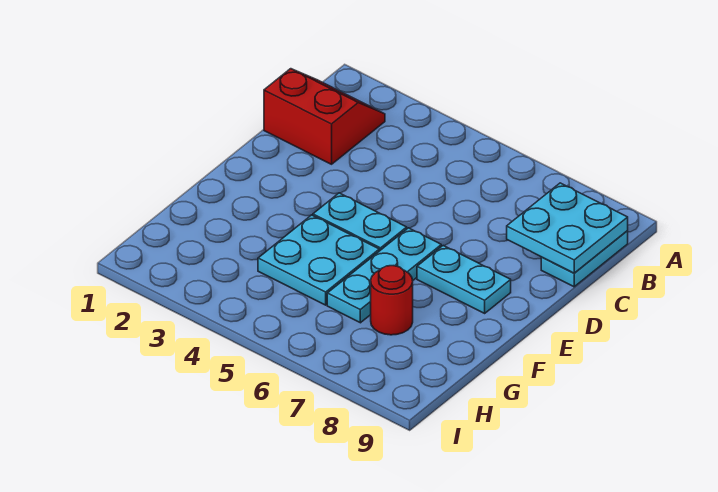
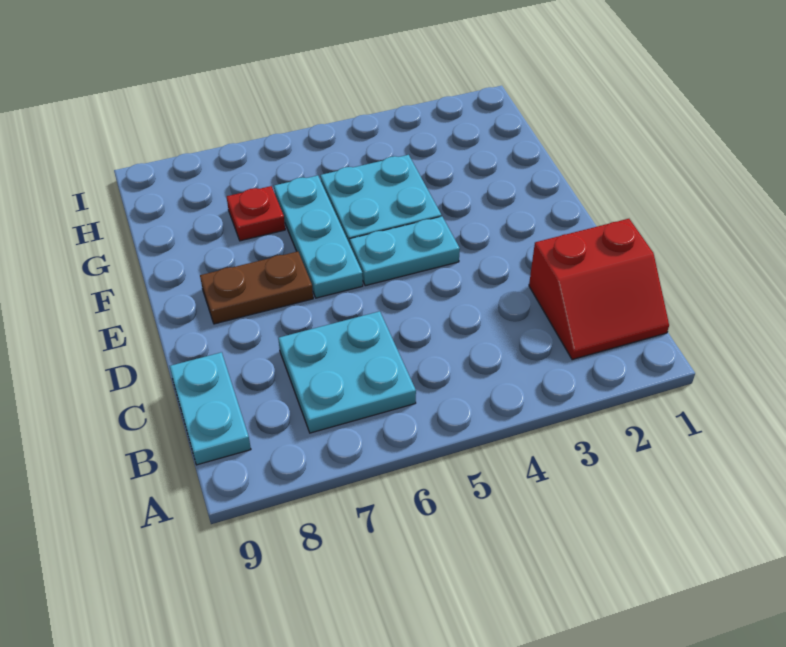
cyan 2x2 plate [507,183,628,273] -> cyan 2x2 plate moved to [278,311,416,433]
cyan 1x2 plate [417,246,511,313] -> brown 1x2 plate [200,252,313,324]
red 1x1 round brick [371,266,413,335] -> red 1x1 plate [227,186,285,241]

